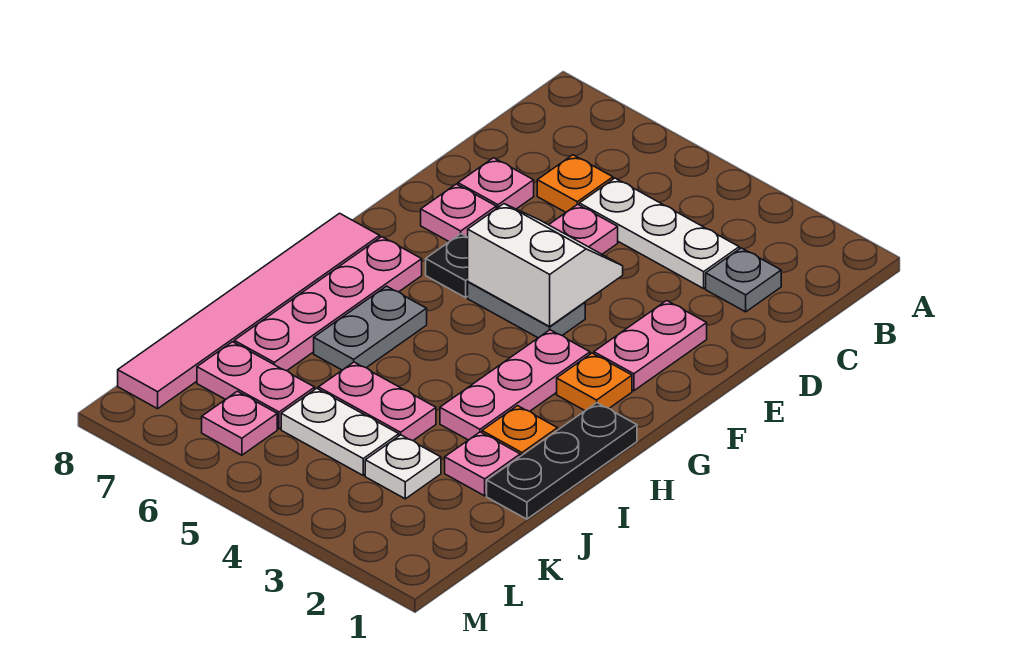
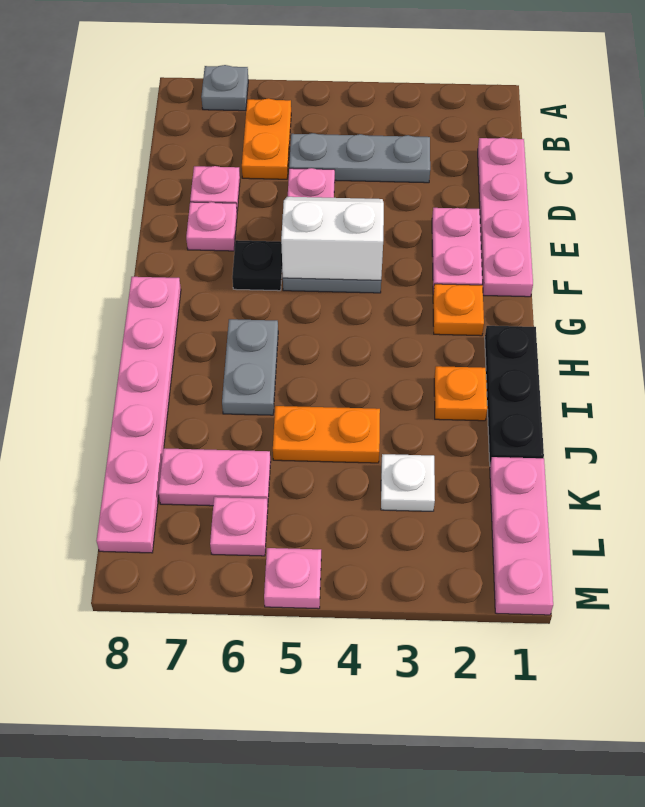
grey 1x1 plate [706,248,781,312] -> grey 1x1 plate moved to [201,65,248,111]
white 1x3 plate [579,178,739,288] -> grey 1x3 plate [289,133,430,183]
orange 1x1 plate [537,155,613,212] -> orange 1x2 plate [242,98,291,179]
pink 1x3 plate [440,330,590,440] -> pink 1x3 plate moved to [490,457,553,615]
pink 1x4 plate [234,237,422,371] -> pink 1x4 plate moved to [478,137,533,297]
pink 1x6 tile [118,213,380,409] -> pink 1x6 plate [96,277,181,553]
pink 1x1 plate [445,432,520,496] -> pink 1x1 plate moved to [264,548,321,609]
pink 1x2 plate [318,362,436,441] -> orange 1x2 plate [273,406,380,463]
white 1x2 plate [281,388,399,475] -> none

